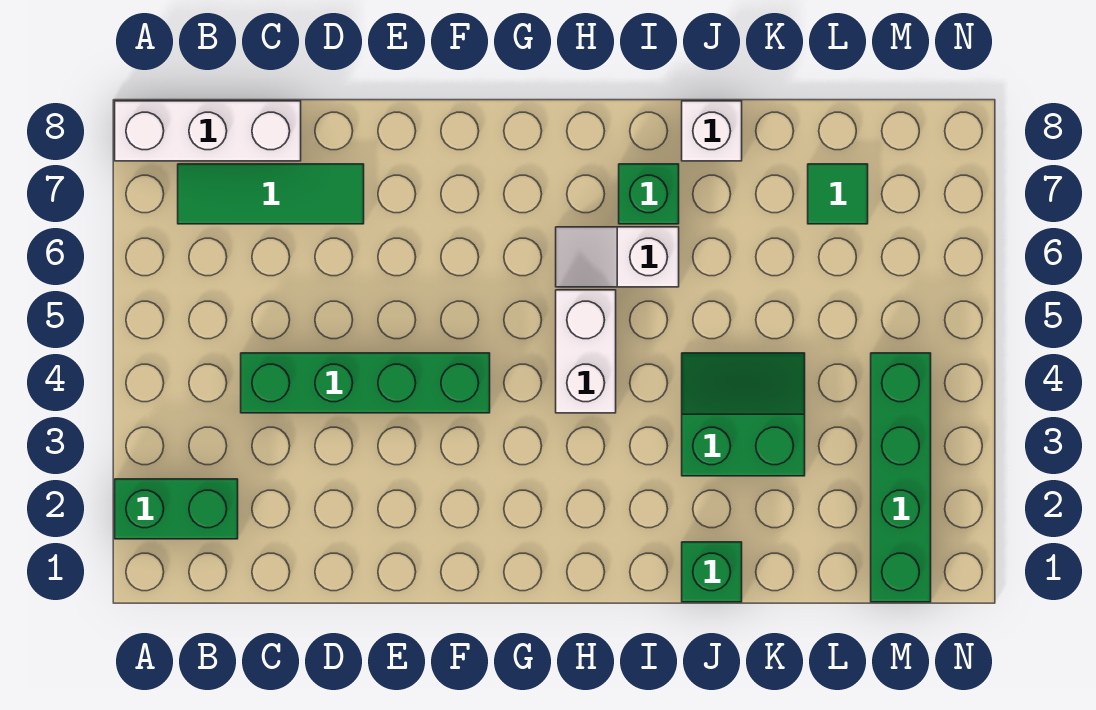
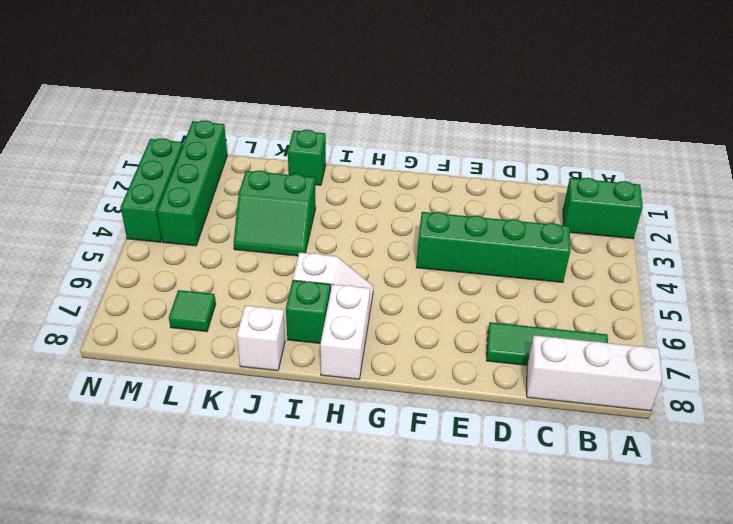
white 1x2 brick [556,290,616,413] -> white 1x2 brick moved to [320,284,370,379]
none -> green 1x3 brick [121,138,183,242]

